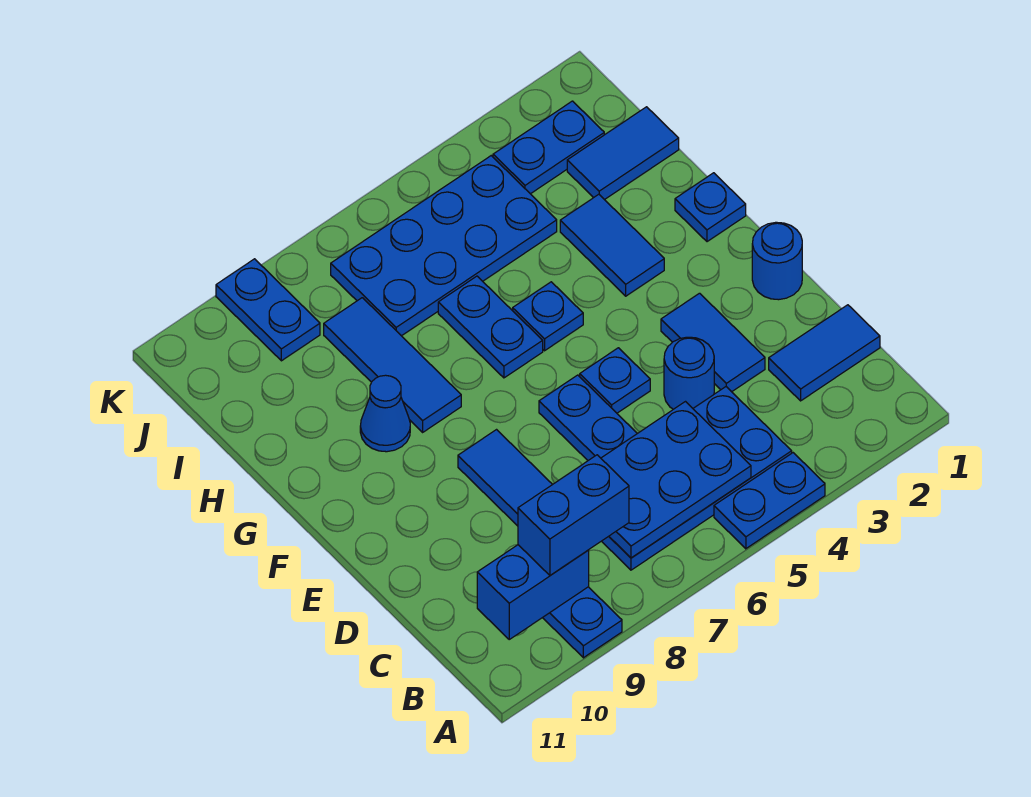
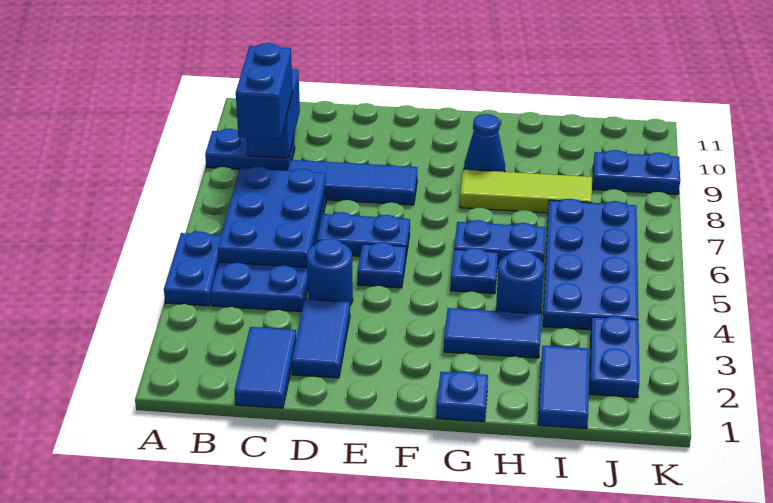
blue 1x2 tile [661,293,765,392] -> blue 1x2 tile turned to [292,299,350,378]
blue 1x1 round brick [752,222,802,300] -> blue 1x1 round brick moved to [496,250,544,314]
blue 1x3 tile [324,298,461,432] -> lime 1x3 tile [460,170,592,213]

